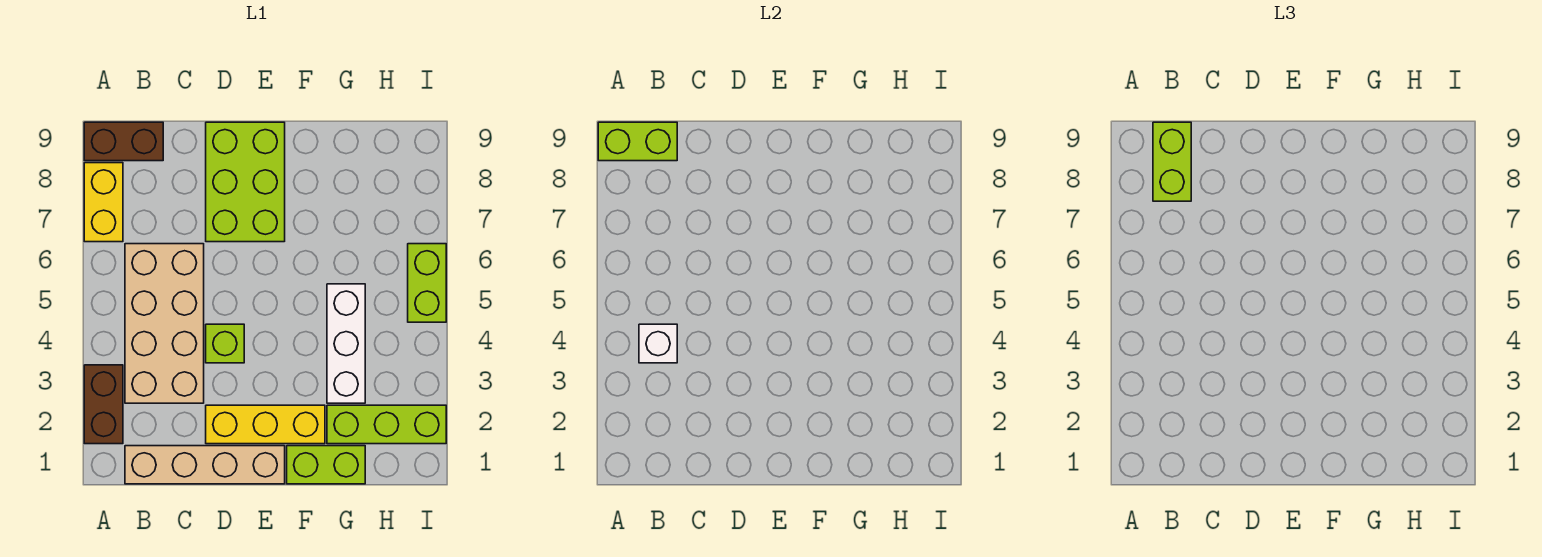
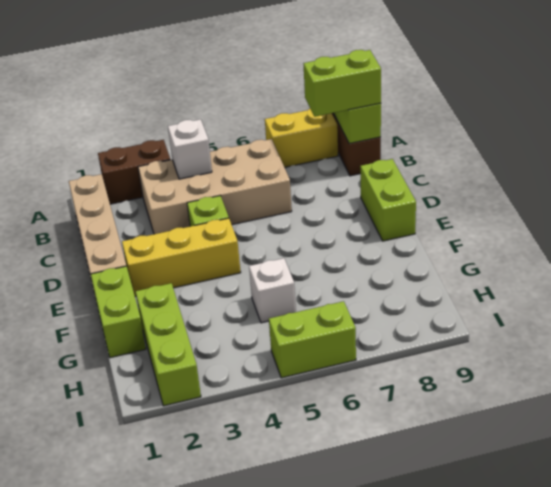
yellow 1x3 brick [206,405,325,444] -> yellow 1x3 brick turned to [122,218,241,296]
lime 2x3 brick [206,122,285,242] -> lime 1x2 brick [360,159,416,241]
white 1x3 brick [327,284,365,403] -> white 1x1 brick [249,258,296,323]

